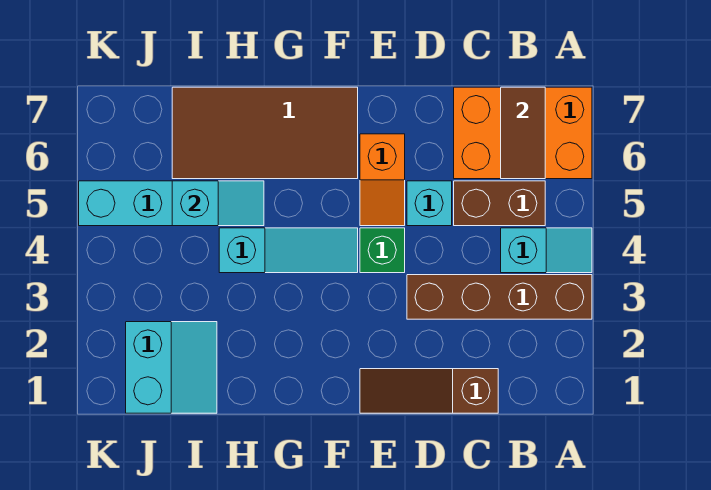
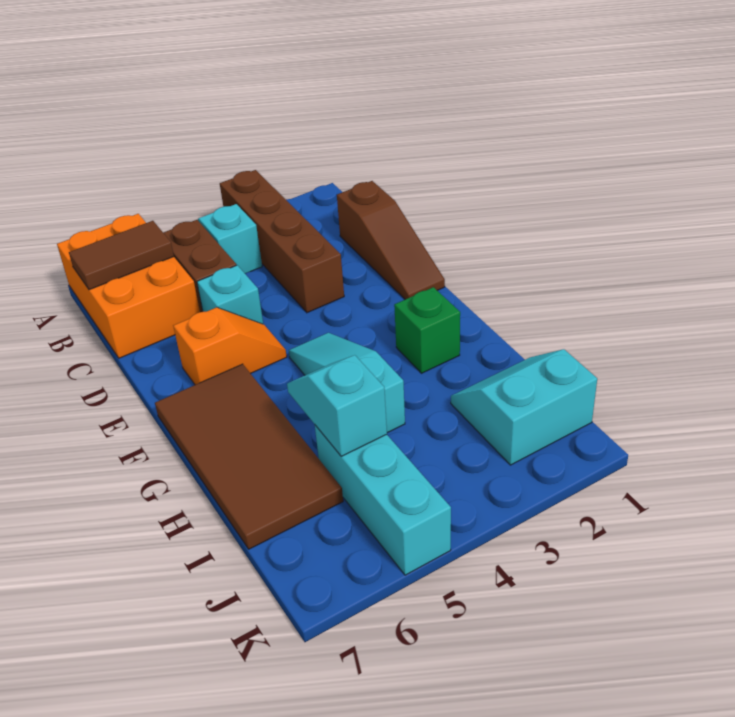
green 1x1 brick [360,228,405,273] -> green 1x1 brick moved to [394,287,460,373]

